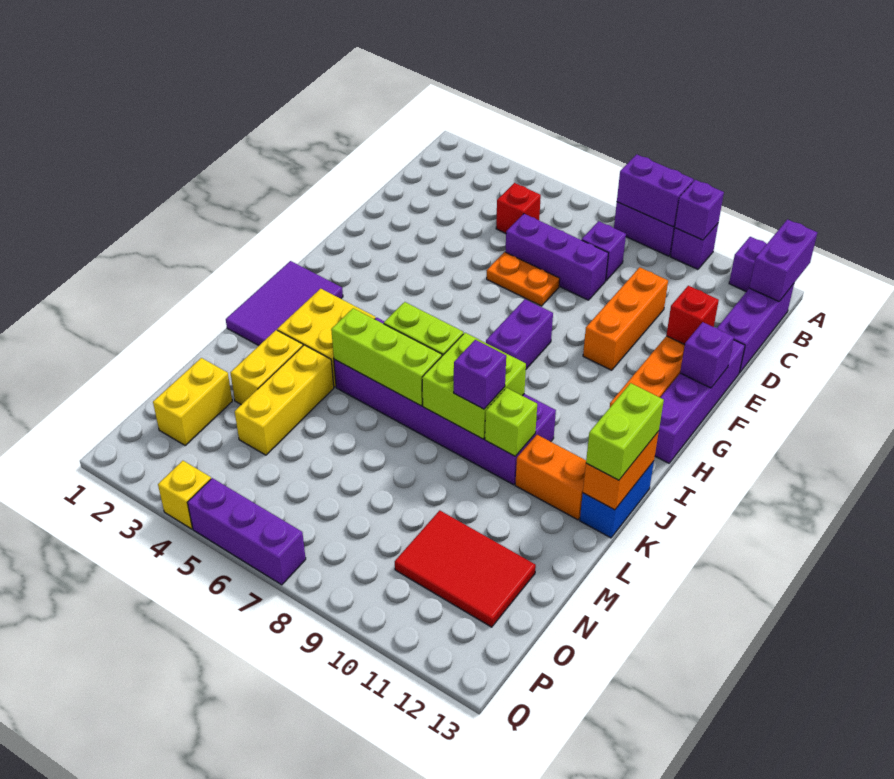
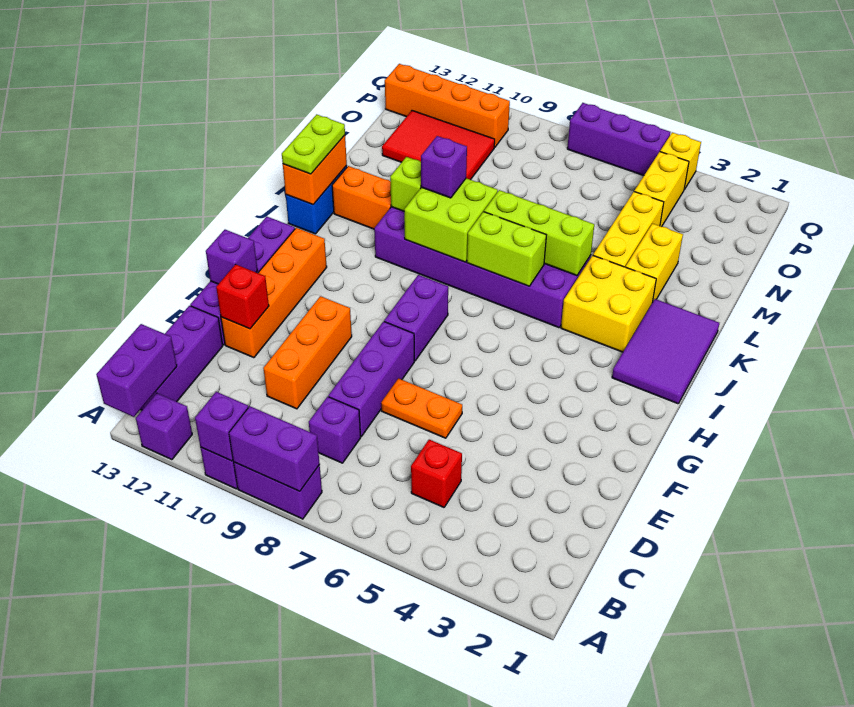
purple 1x3 brick [505,214,608,300] -> purple 1x3 brick turned to [328,321,414,437]
lime 1x2 brick [586,383,664,480] -> lime 1x2 plate [282,114,345,174]
yellow 1x2 brick [153,358,232,445] -> yellow 1x2 brick moved to [634,152,689,227]
none -> orange 1x4 brick [385,64,510,147]

